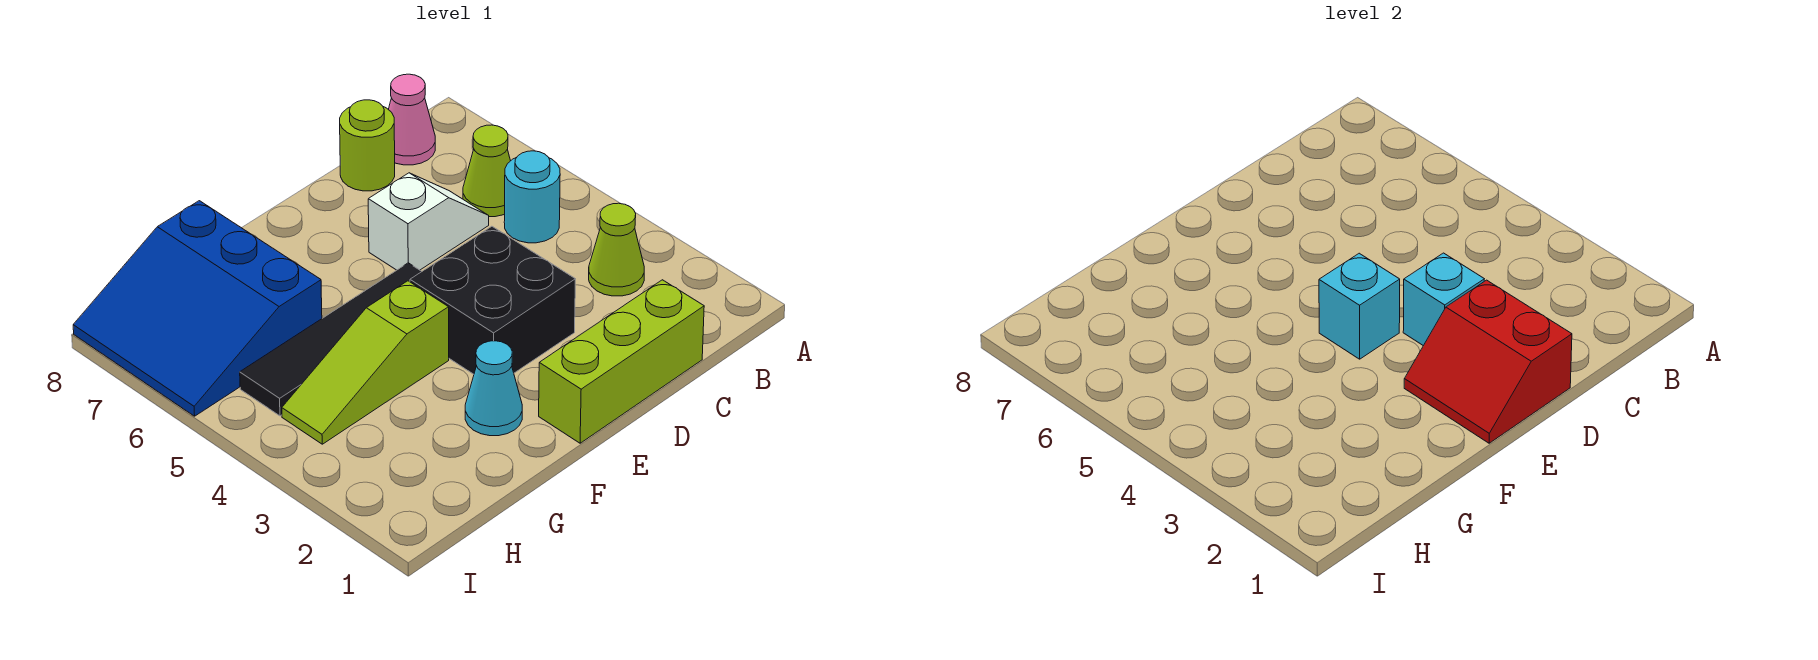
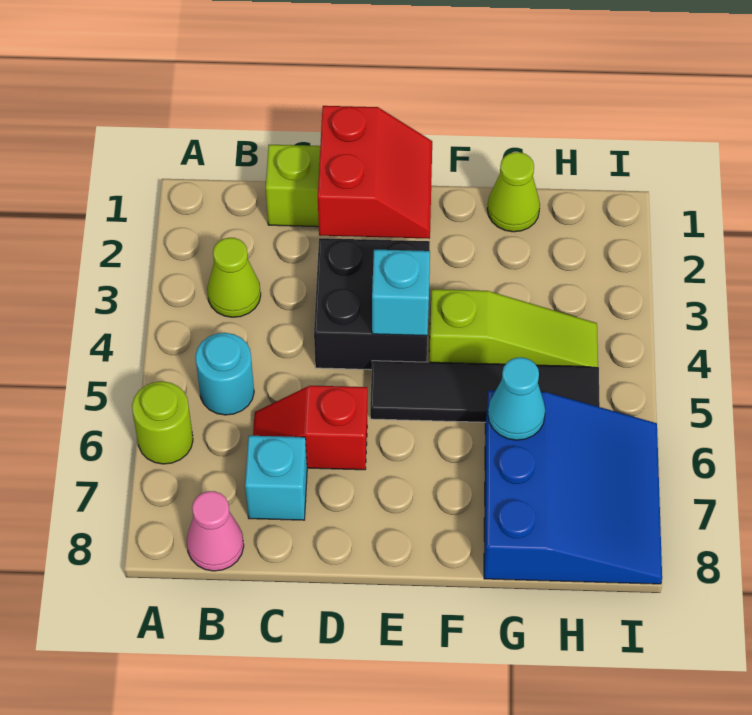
lime 1x1 cone [463,125,510,217] -> lime 1x1 cone moved to [487,152,540,232]
white 1x2 slope [368,173,489,270] -> red 1x2 slope [253,386,367,470]
lime 1x1 round brick [340,100,395,191] -> lime 1x1 round brick moved to [132,381,193,464]
cyan 1x1 brick [1403,253,1484,346] -> cyan 1x1 brick moved to [245,436,307,520]
cyan 1x1 cone [465,341,522,436] -> cyan 1x1 cone moved to [488,358,545,440]

